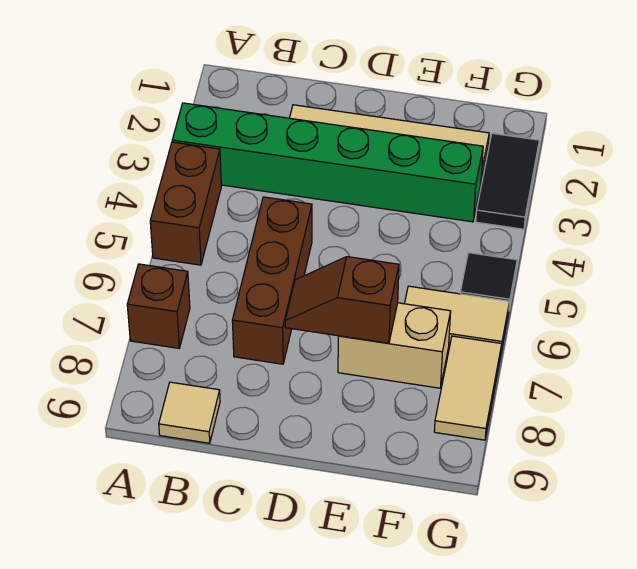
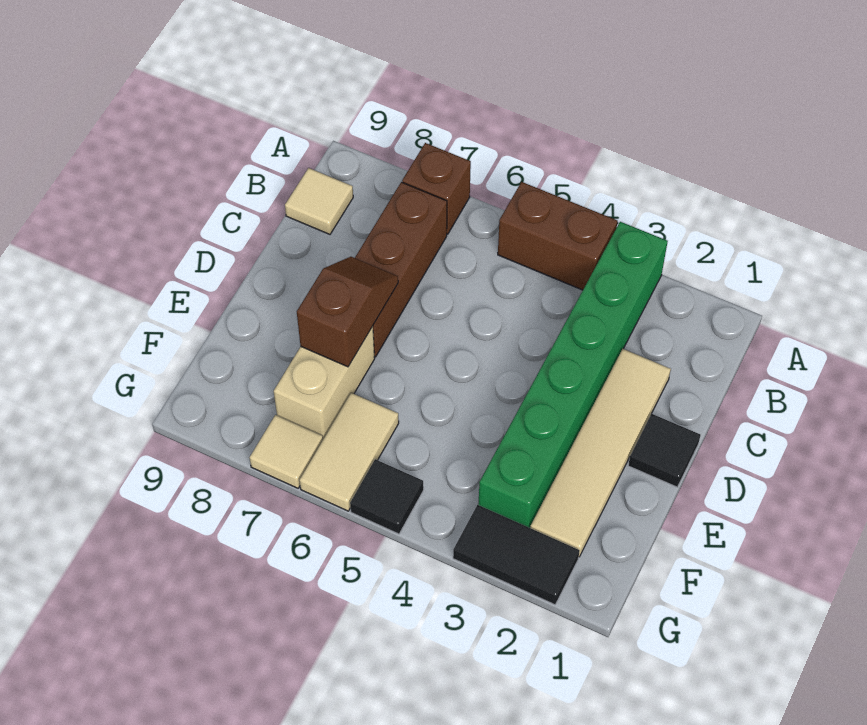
brown 1x3 brick [232,197,312,364] -> brown 1x3 brick turned to [355,182,447,357]
none -> black 1x1 tile [628,414,700,487]
tan 1x2 tile [434,336,502,440] -> tan 1x1 tile [250,415,323,488]

